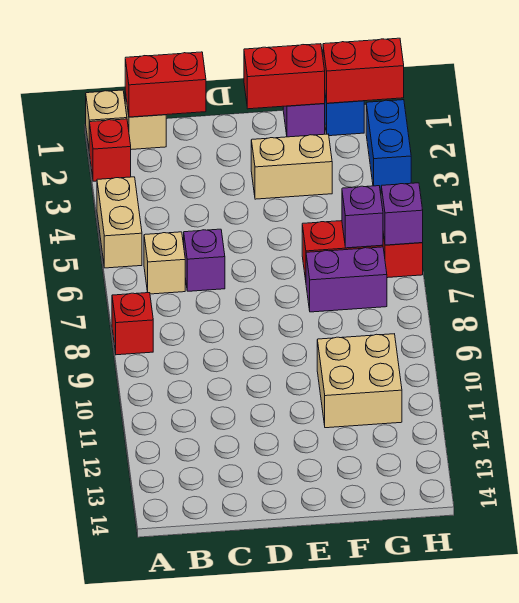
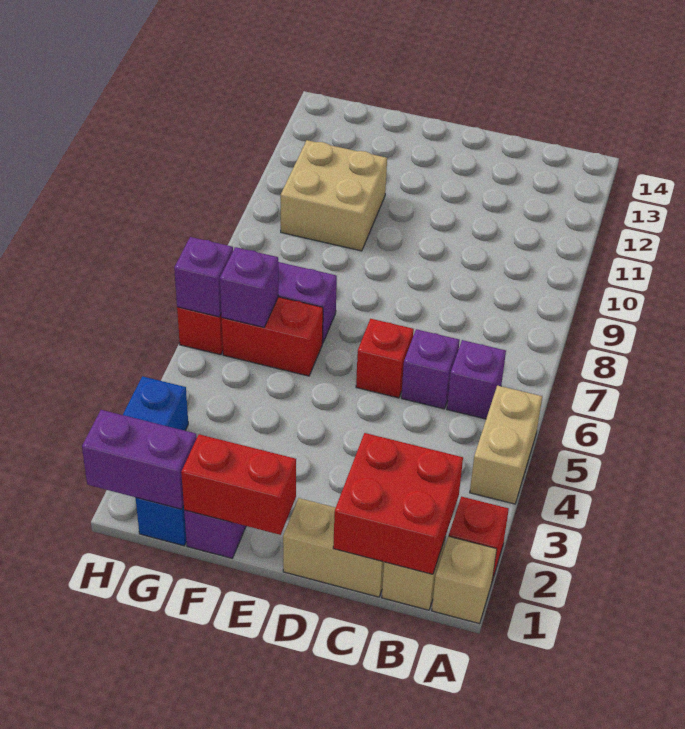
red 1x1 brick [112,293,153,355] -> red 1x1 brick moved to [356,319,414,398]
red 1x2 brick [125,52,206,117] -> red 2x2 brick [333,433,463,574]
tan 1x1 brick [144,232,185,294] -> purple 1x1 brick [447,340,506,419]
tan 1x2 brick [251,134,332,199] -> tan 1x2 brick moved to [283,498,384,597]
red 1x2 brick [323,38,404,103] -> purple 1x2 brick [82,410,197,509]

